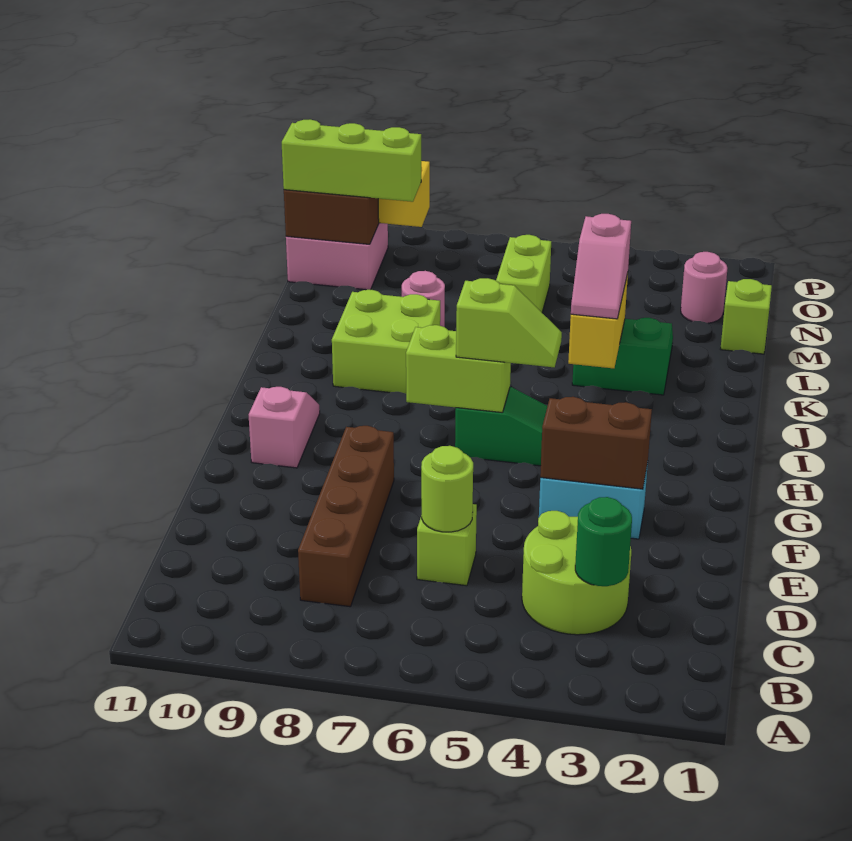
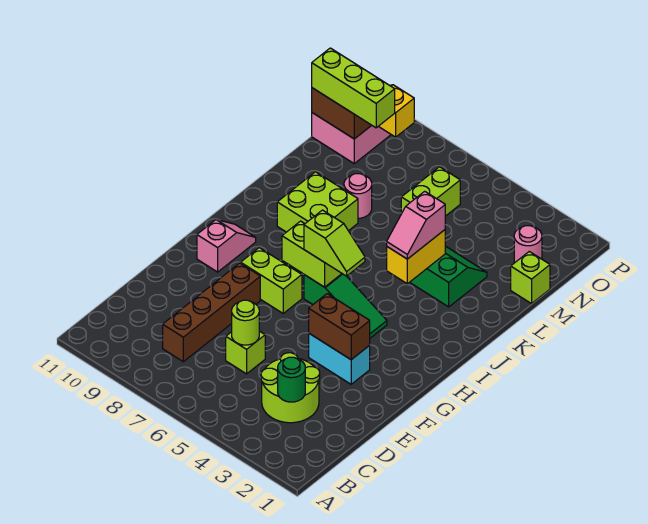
none -> lime 1x2 brick [241,248,302,313]

